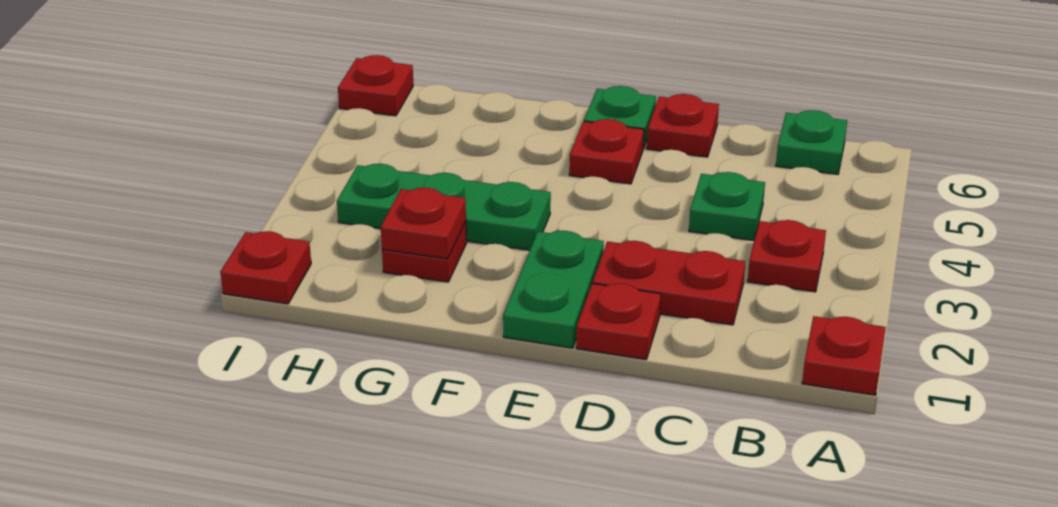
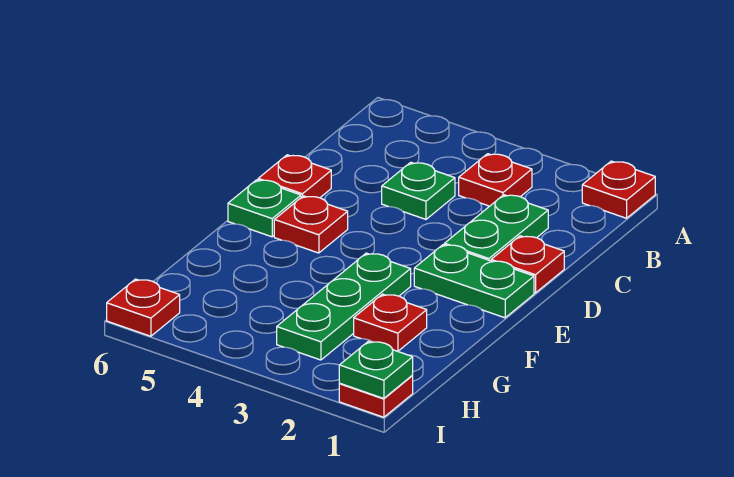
green 1x1 plate [776,110,847,174] -> green 1x1 plate moved to [339,341,413,399]
red 1x2 plate [593,241,745,325] -> green 1x2 plate [445,195,548,261]
red 1x1 plate [381,188,466,259] -> none

